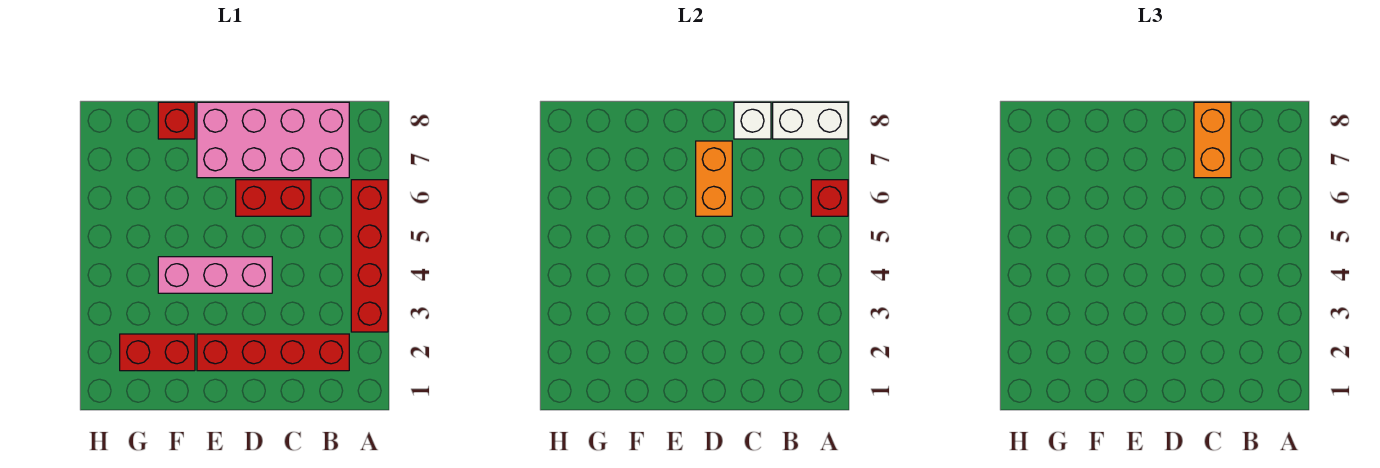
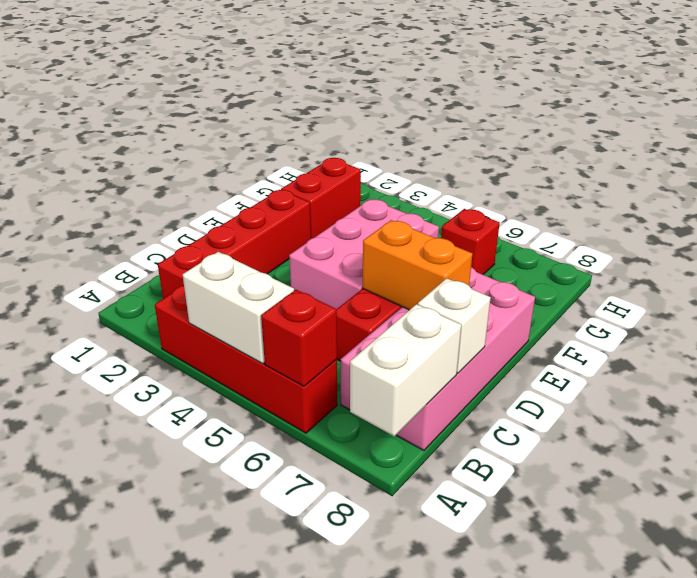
none -> white 1x2 brick [183,252,294,364]
orange 1x2 brick [1194,102,1231,178] -> none
pink 1x3 brick [158,257,272,293] -> pink 2x3 brick [289,199,439,309]
red 1x1 brick [158,102,195,139] -> red 1x1 brick moved to [441,209,499,275]

